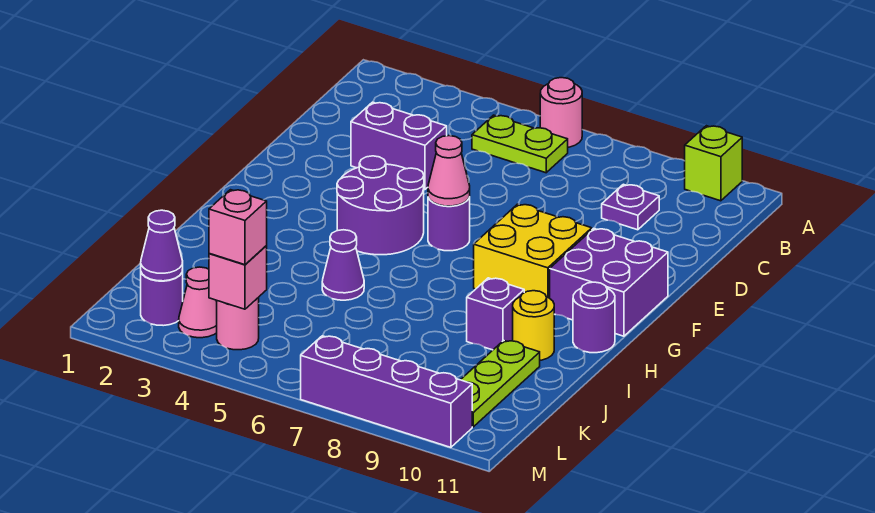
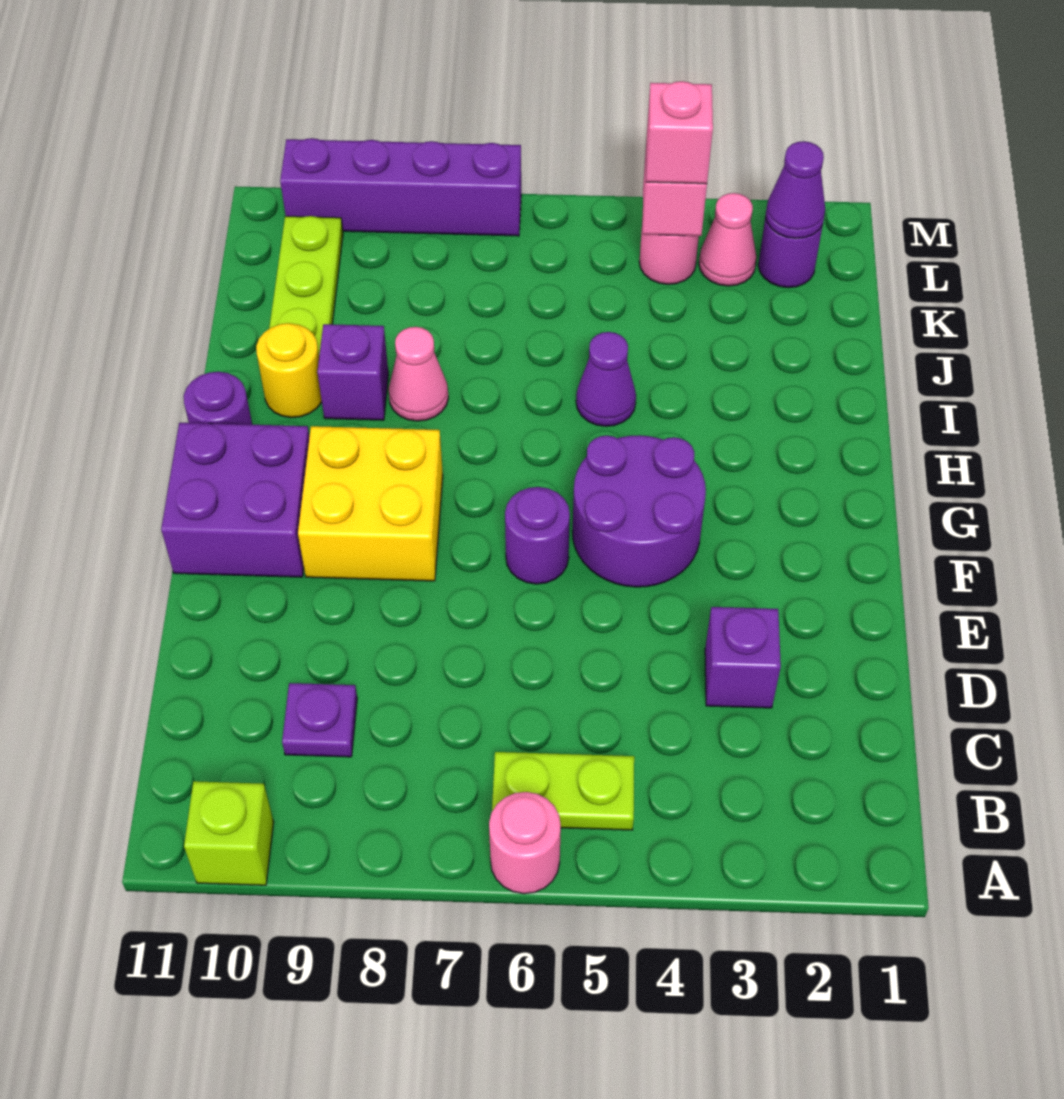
purple 1x2 brick [351,102,447,189] -> purple 1x1 brick [705,607,781,708]
pink 1x1 cone [428,136,470,206] -> pink 1x1 cone moved to [389,327,448,421]

